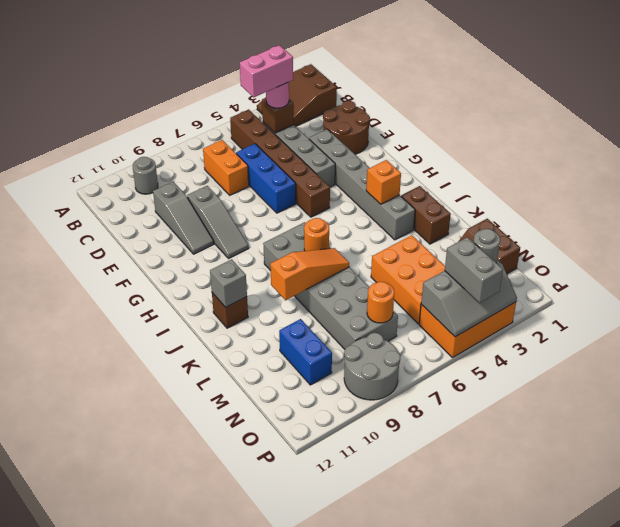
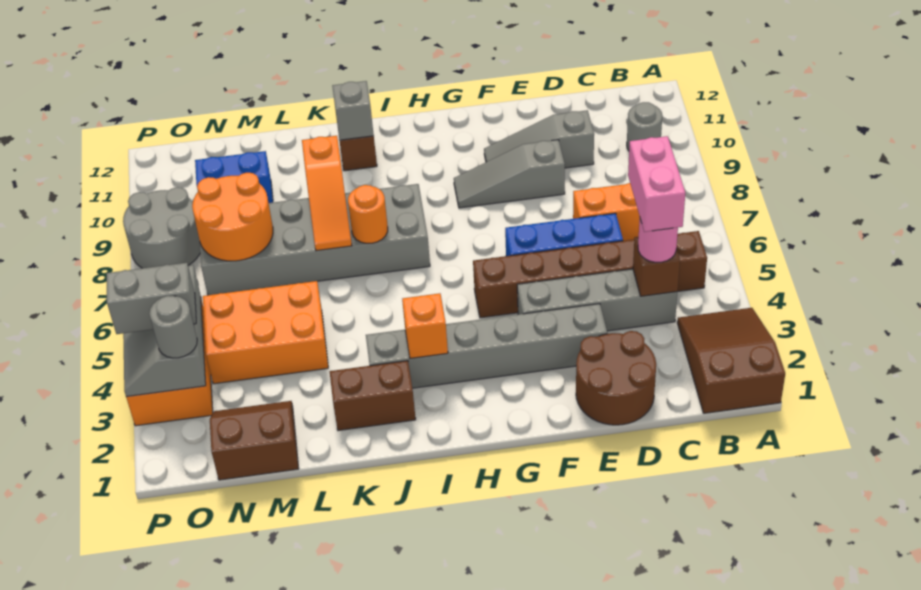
orange 1x1 round brick [367,282,394,323] -> orange 2x2 round brick [192,173,273,261]

